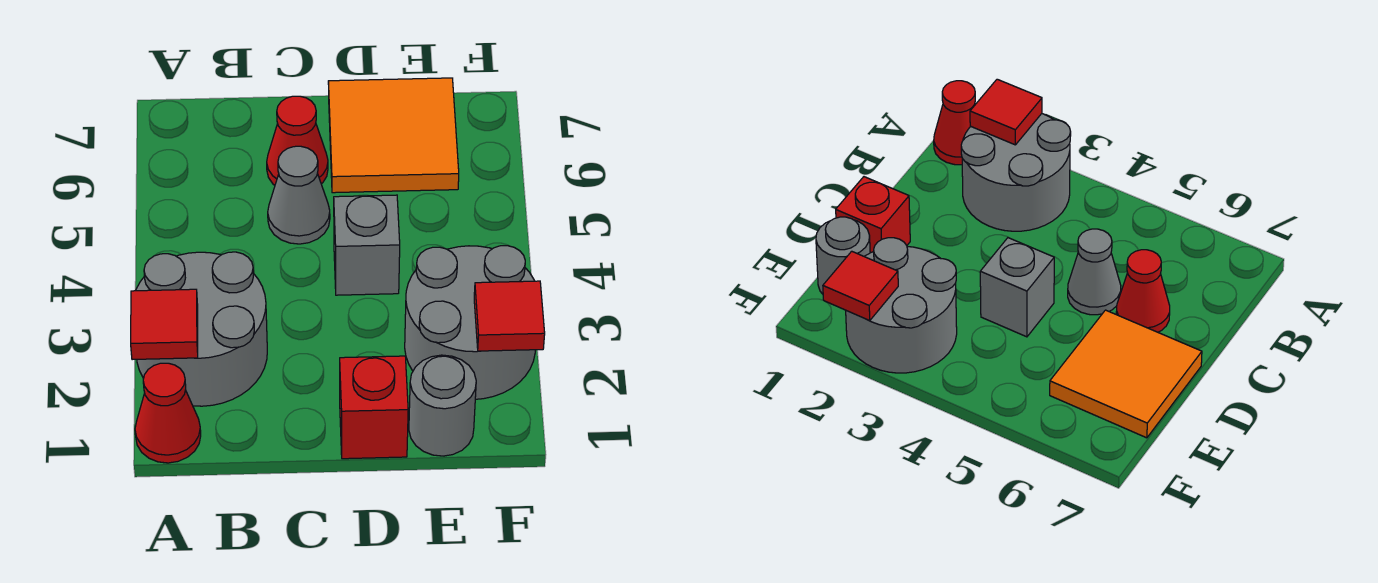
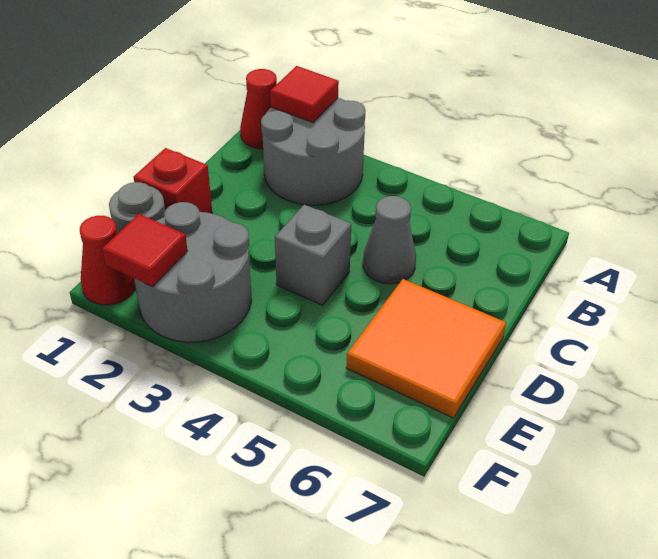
red 1x1 cone [267,96,328,185] -> red 1x1 cone moved to [80,216,136,305]

